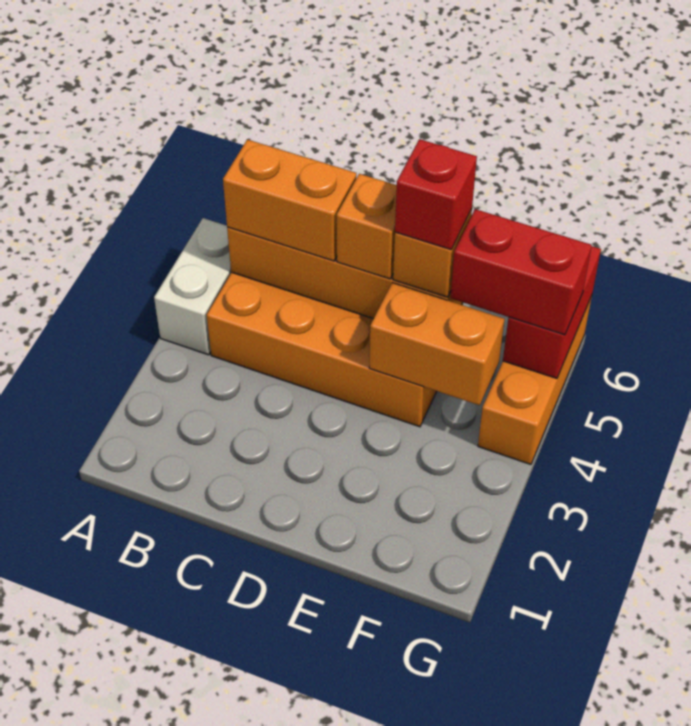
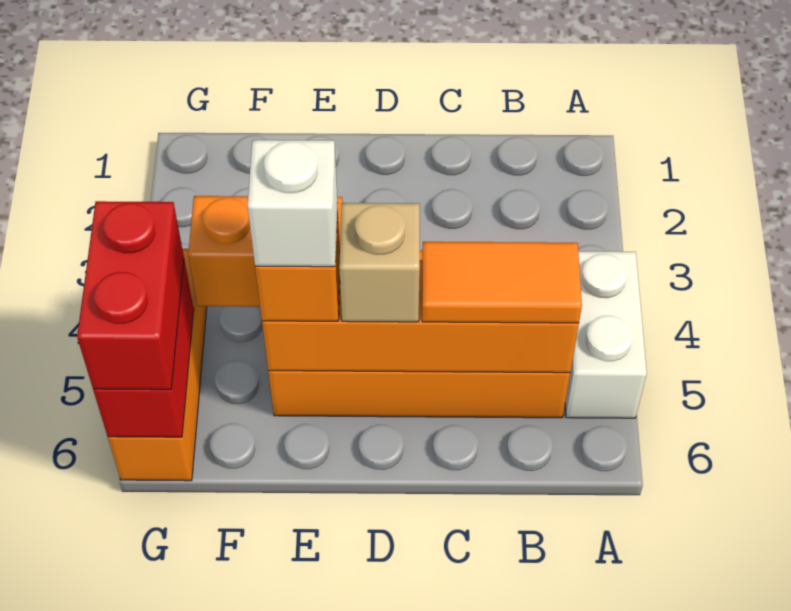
orange 1x2 brick [223,140,356,261] -> orange 1x2 tile [422,242,582,323]
orange 1x1 brick [337,174,397,279] -> tan 1x1 brick [339,203,420,322]
red 1x1 brick [395,139,477,250] -> white 1x1 brick [248,140,338,267]
red 1x2 brick [450,209,592,335] -> red 1x2 brick turned to [77,201,184,390]

